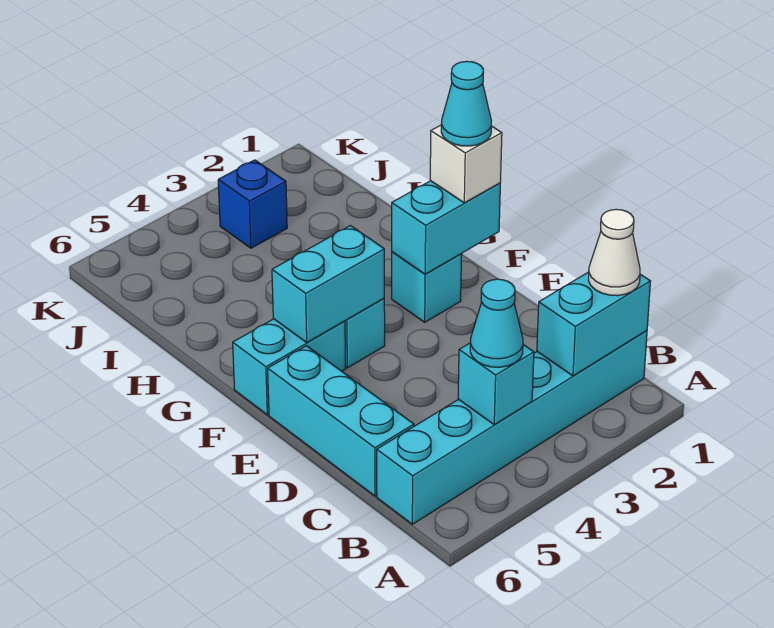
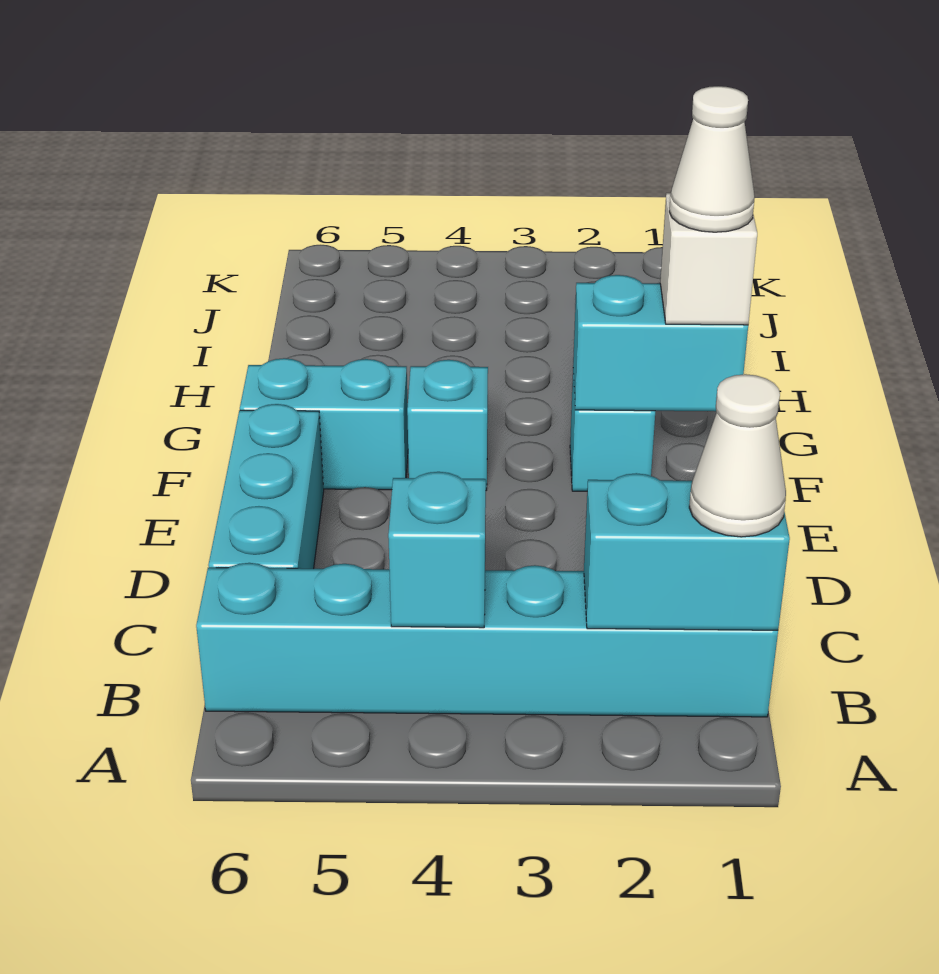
cyan 1x1 cone [470,279,523,367] -> none
cyan 1x1 cone [441,61,491,146] -> white 1x1 cone [669,86,755,232]
cyan 1x2 brick [272,226,384,342] -> none
blue 1x1 brick [218,160,287,248] -> none

